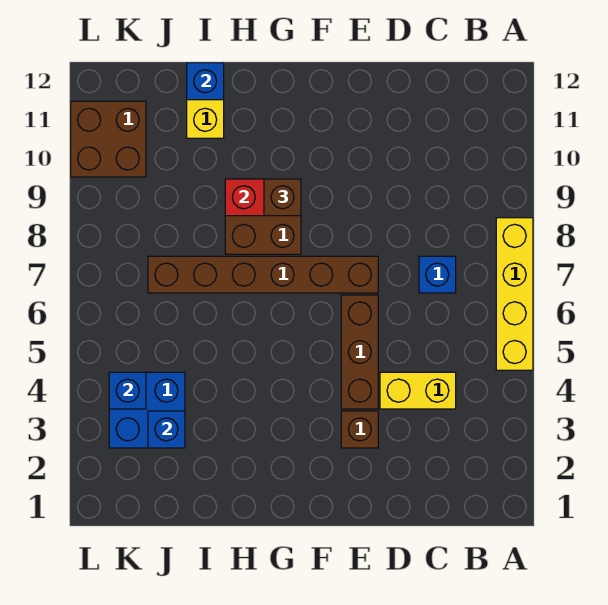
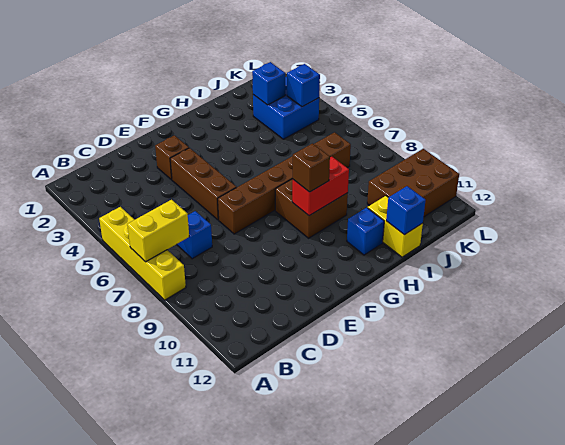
yellow 1x2 brick [380,372,456,409] -> yellow 1x2 brick moved to [127,200,189,262]
none -> blue 1x1 brick [347,207,384,255]
brown 2x2 brick [71,101,146,177] -> brown 2x3 brick [367,149,459,217]

